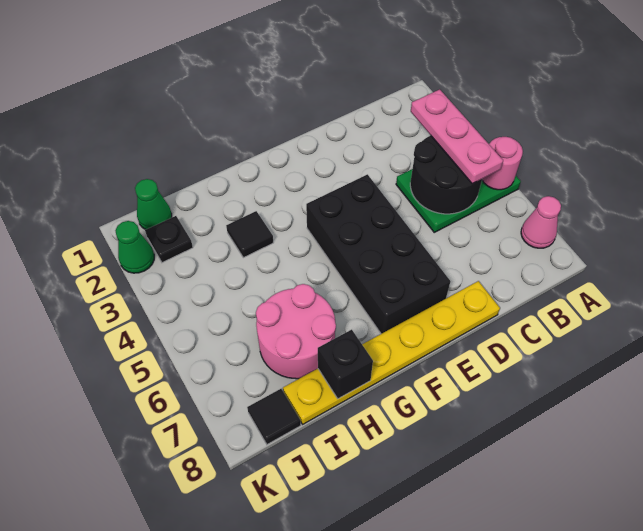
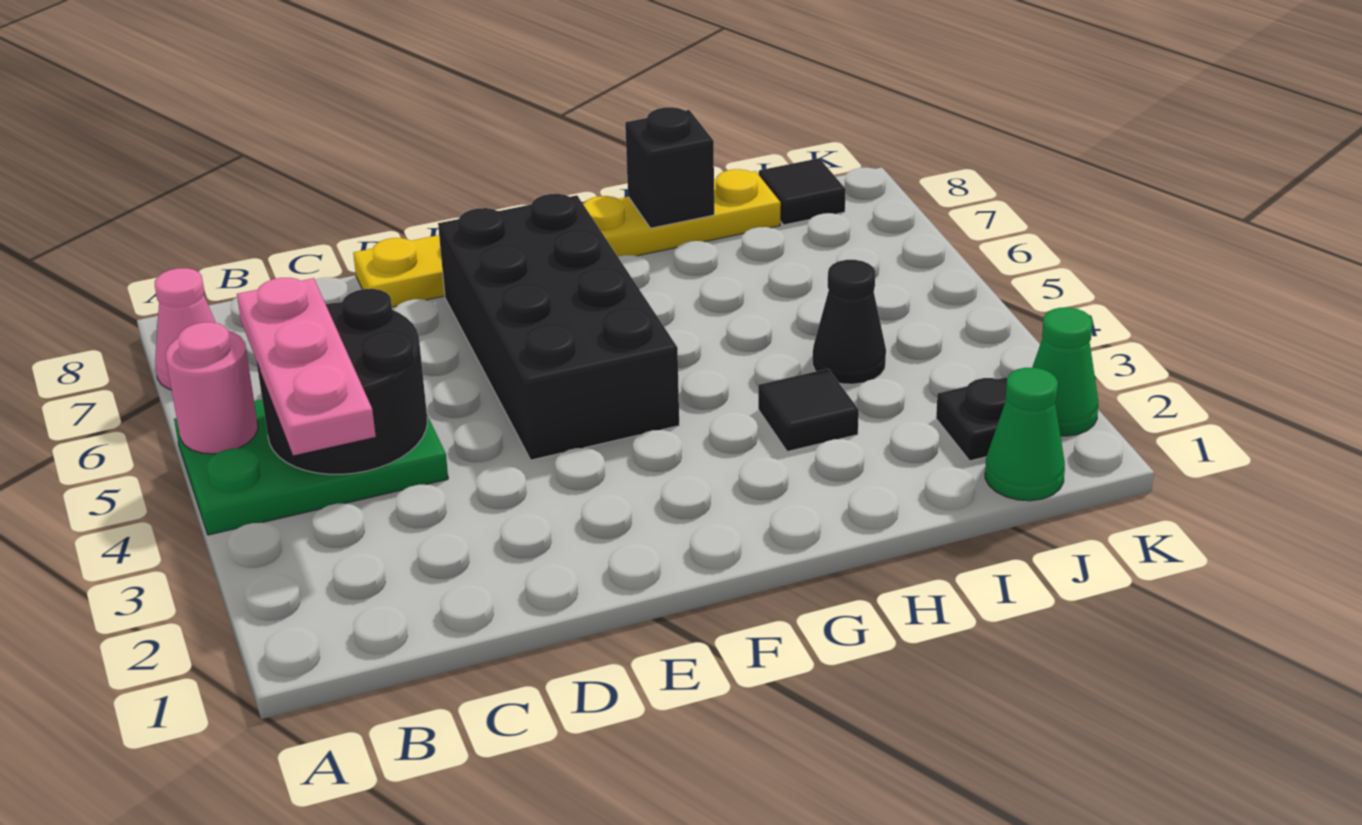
pink 2x2 round brick [256,284,336,379] -> none
none -> black 1x1 cone [812,260,886,384]

